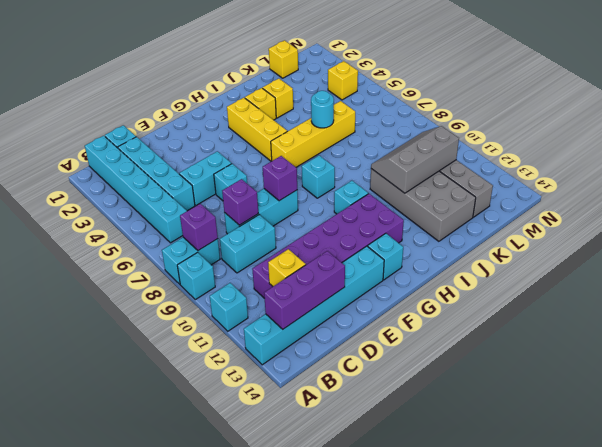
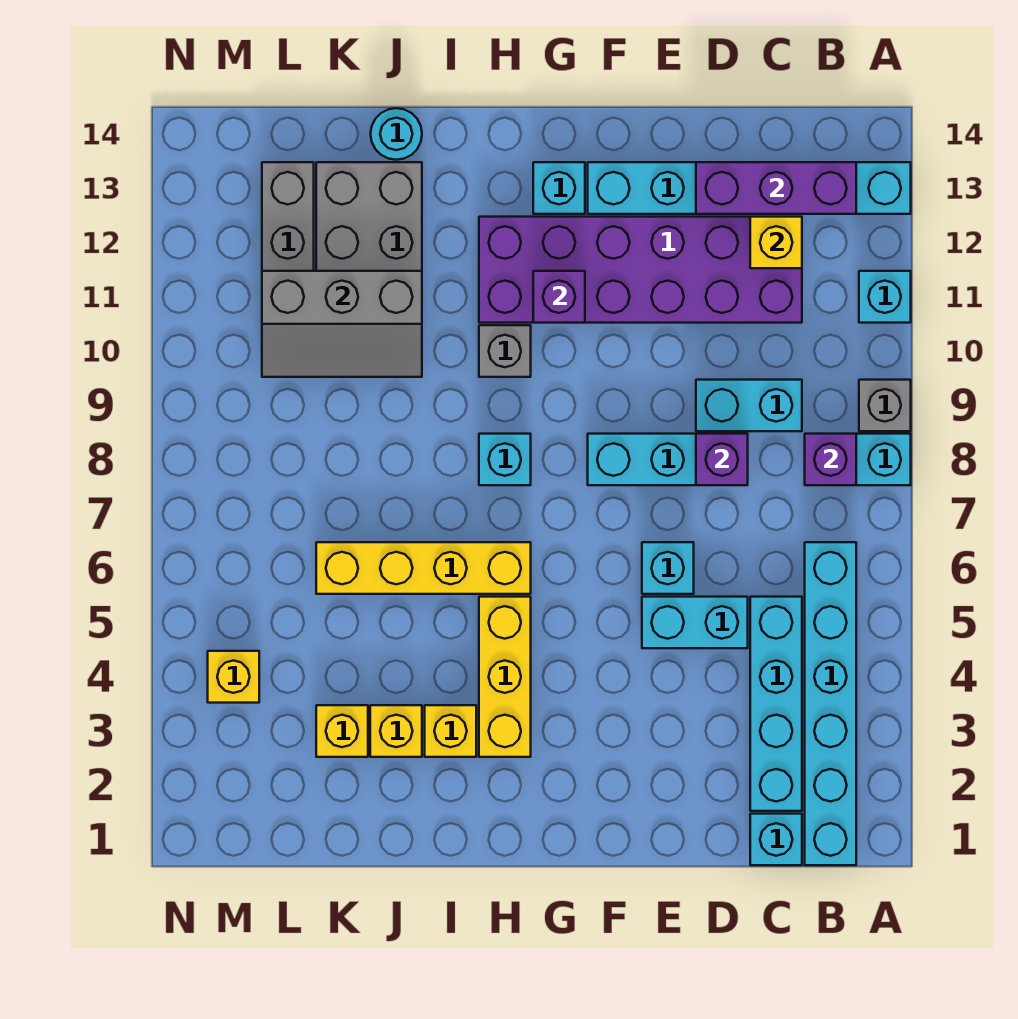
cyan 1x1 brick [177,252,215,300] -> grey 1x1 brick [859,380,911,431]
purple 1x1 brick [263,156,297,201] -> purple 1x1 brick moved to [533,271,585,323]
cyan 1x1 brick [334,181,368,214] -> grey 1x1 brick [479,325,531,377]
cyan 1x1 round brick [311,91,334,128] -> cyan 1x1 round brick moved to [371,108,422,160]
yellow 1x1 brick [269,40,298,78] -> yellow 1x1 brick moved to [316,705,368,757]

